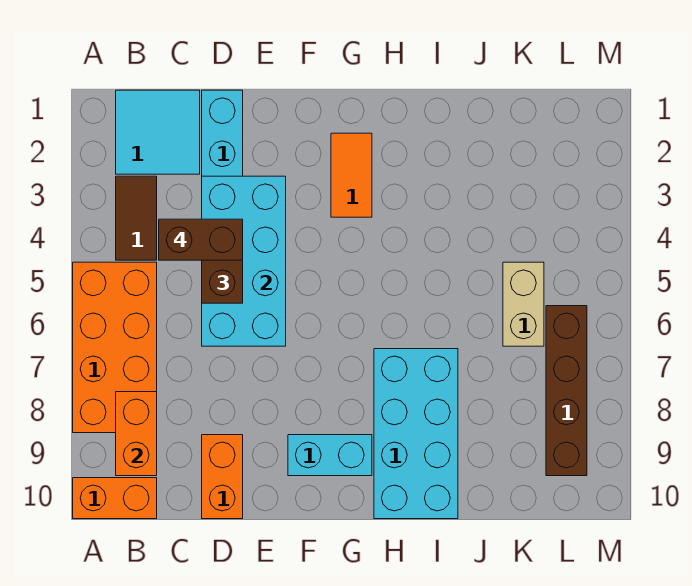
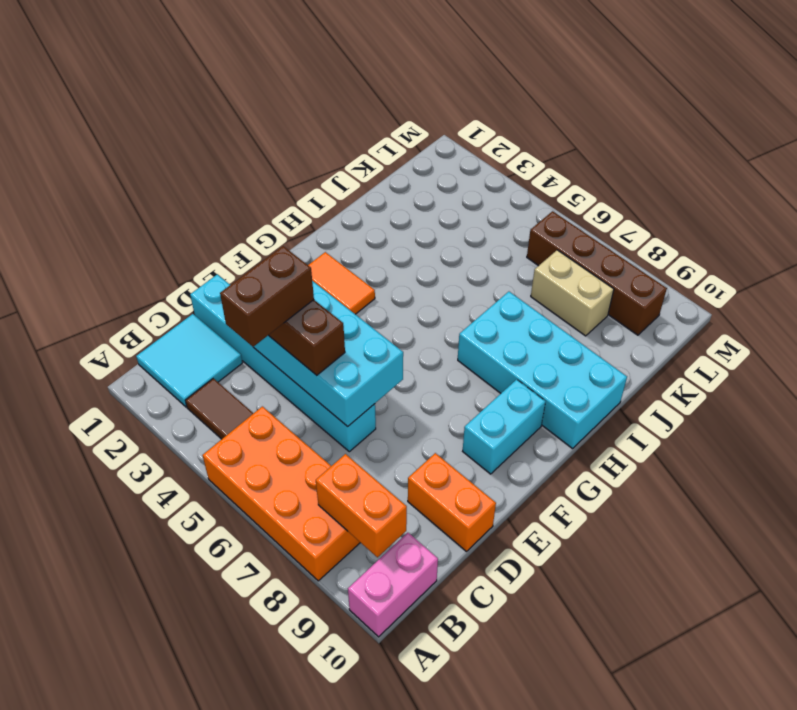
orange 1x2 brick [73,478,157,519] -> pink 1x2 brick [348,533,438,637]
tan 1x2 brick [503,262,544,346] -> tan 1x2 brick moved to [531,250,614,336]

